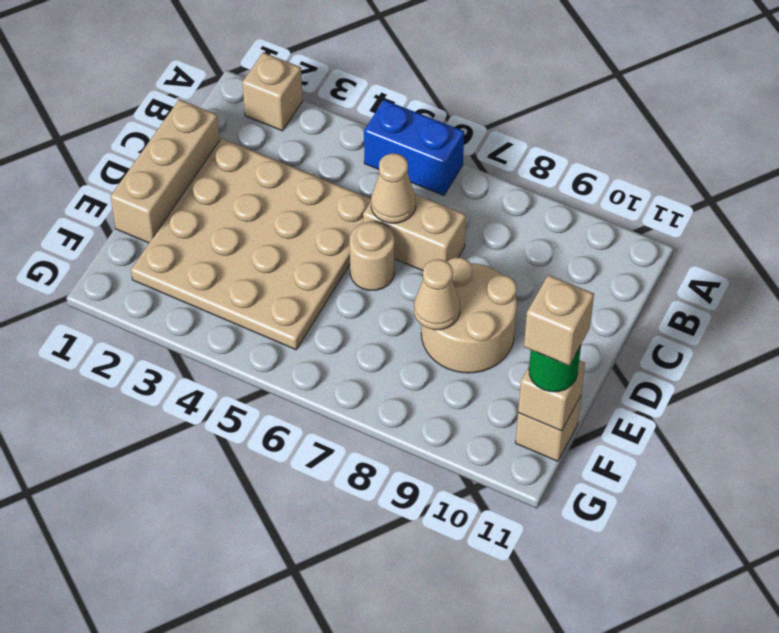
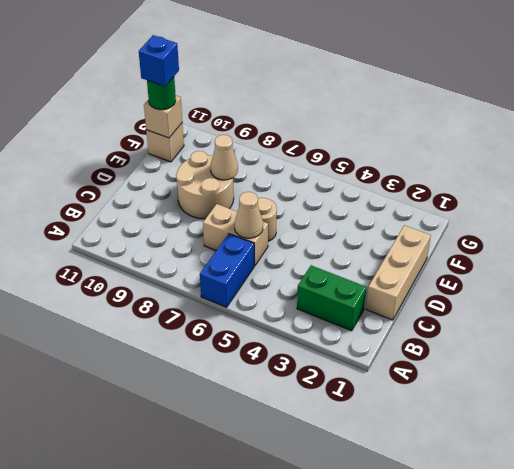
tan 1x1 brick [242,52,303,131] -> none
blue 1x2 brick [364,100,464,195] -> blue 1x2 brick turned to [200,234,254,307]
none -> green 1x2 brick [297,265,366,331]
tan 4x4 plate [131,138,371,350] -> none
tan 1x1 brick [524,275,594,365] -> blue 1x1 brick [139,35,179,86]

